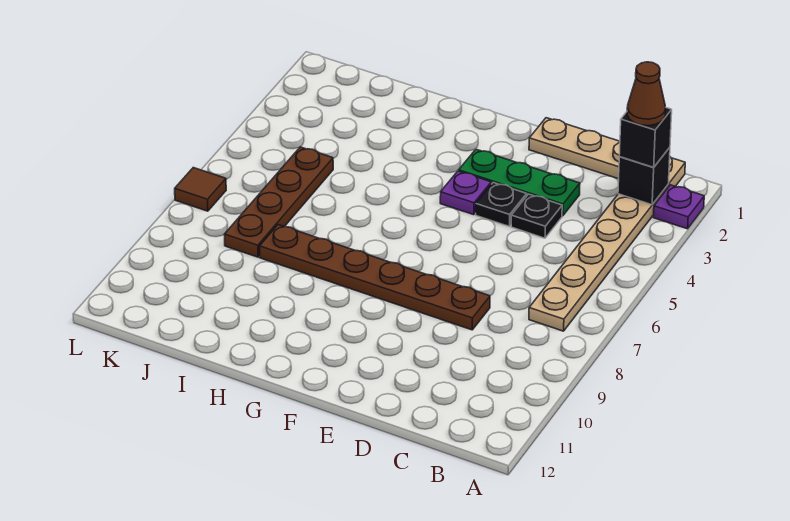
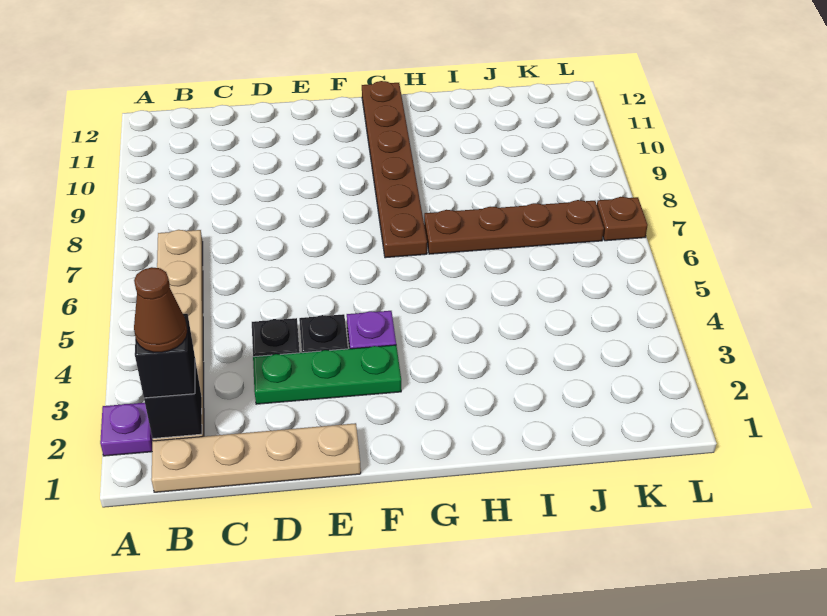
brown 1x6 plate [260,225,490,330] -> brown 1x6 plate turned to [362,81,427,258]
brown 1x4 plate [224,147,333,257] -> brown 1x4 plate turned to [424,200,604,254]
brown 1x1 tile [175,168,226,211] -> brown 1x1 plate [597,197,648,241]

